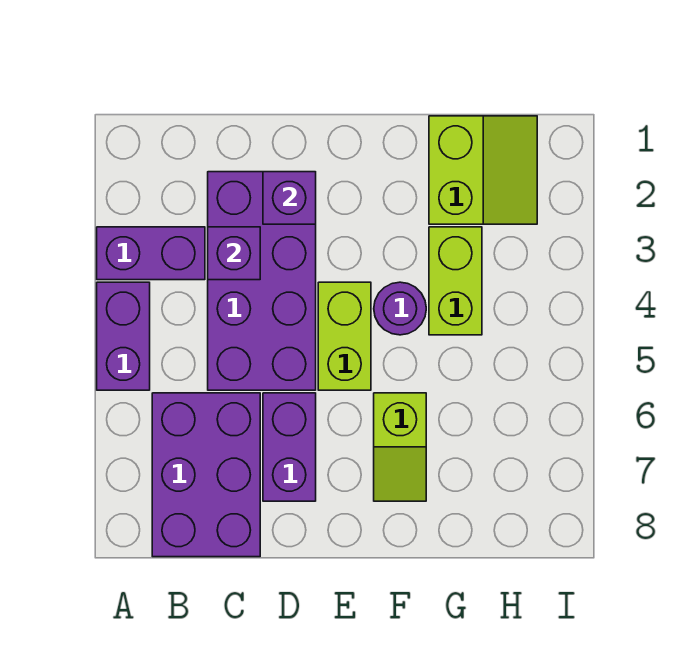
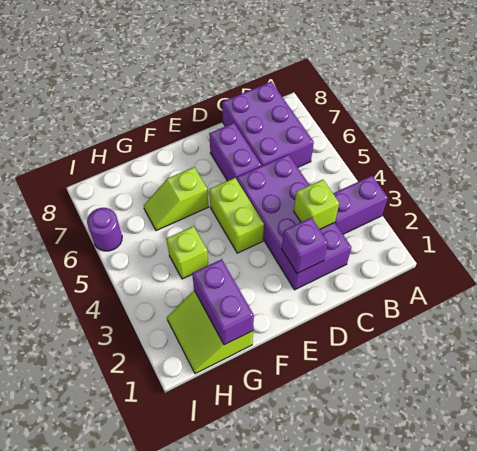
purple 1x2 brick [97,282,150,390] -> purple 1x2 brick moved to [192,259,254,345]
purple 1x1 brick [208,227,260,280] -> lime 1x1 brick [294,180,339,229]
purple 1x1 round brick [374,282,426,335] -> purple 1x1 round brick moved to [87,208,122,251]
lime 1x2 slope [374,393,426,501] -> lime 1x2 slope turned to [144,167,209,231]
lime 1x2 brick [429,227,482,335] -> lime 1x1 brick [166,226,208,279]

